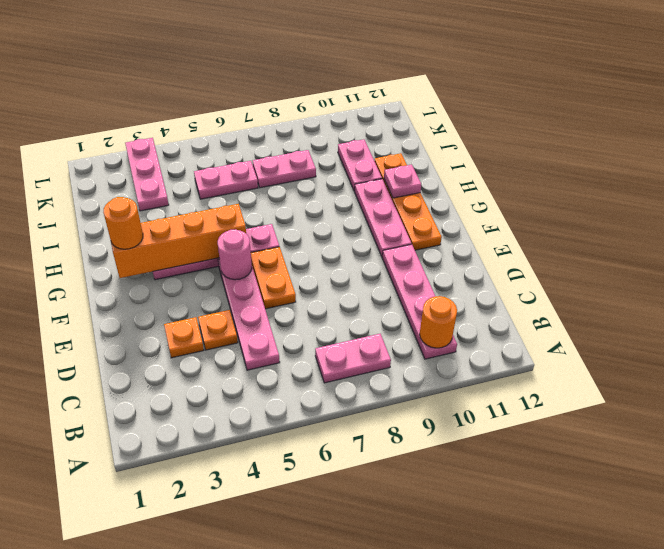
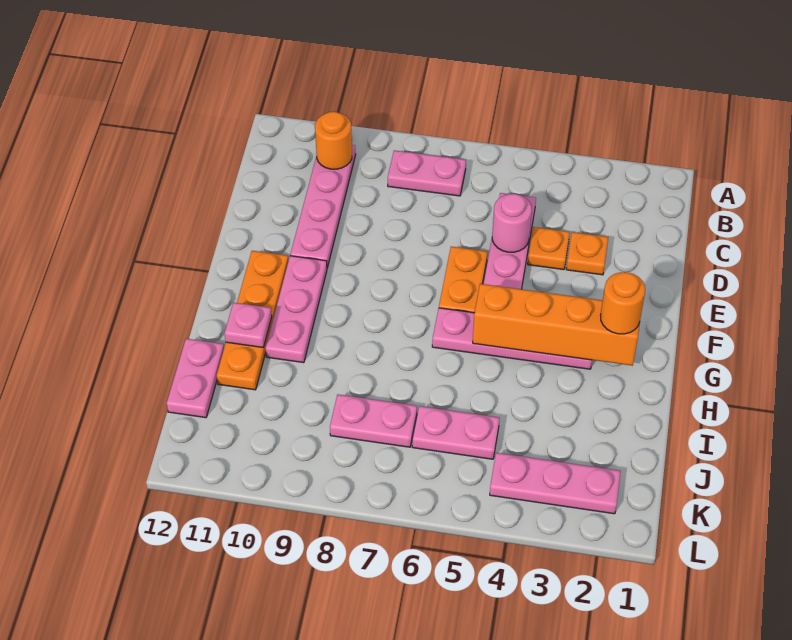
pink 1x1 round brick [218,229,252,280] -> pink 1x1 round brick moved to [492,194,532,252]
pink 1x2 plate [338,139,382,191] -> pink 1x2 plate moved to [167,339,224,418]
pink 1x3 plate [125,138,169,211] -> pink 1x3 plate turned to [490,453,621,514]

